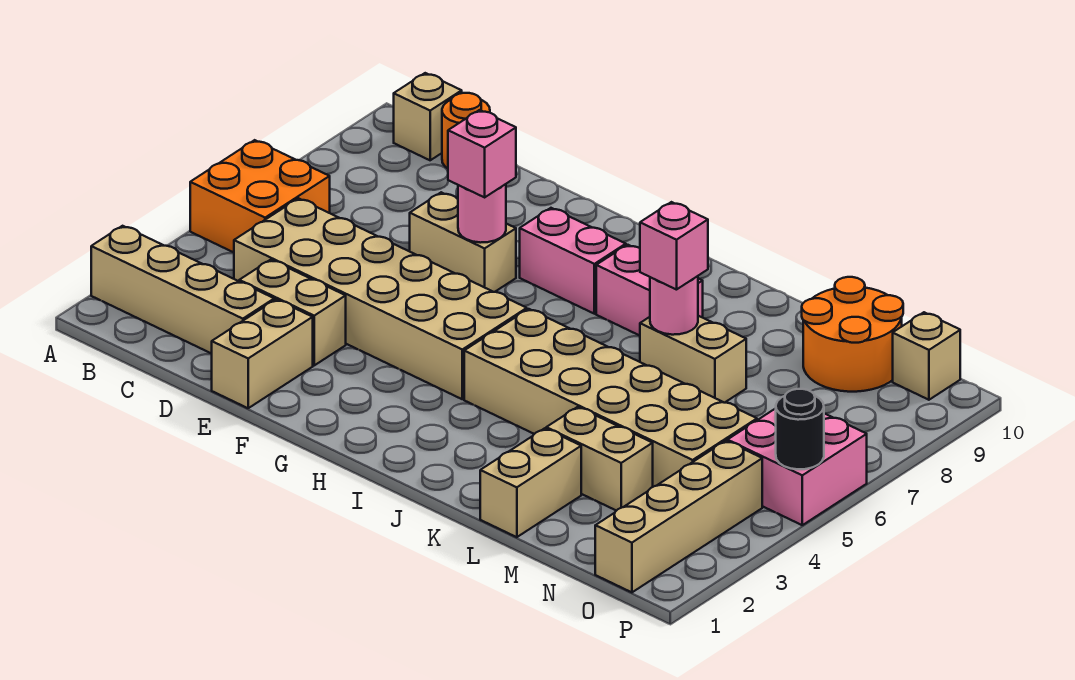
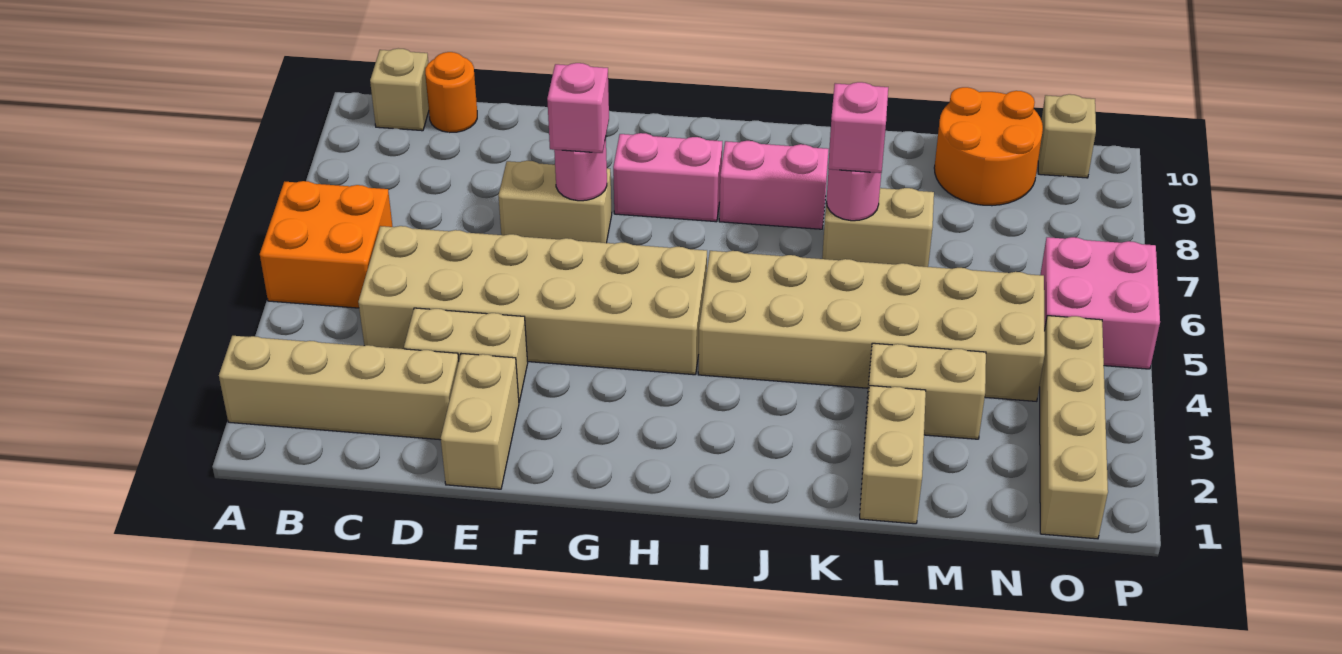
black 1x1 round brick [776,389,824,469] -> none

